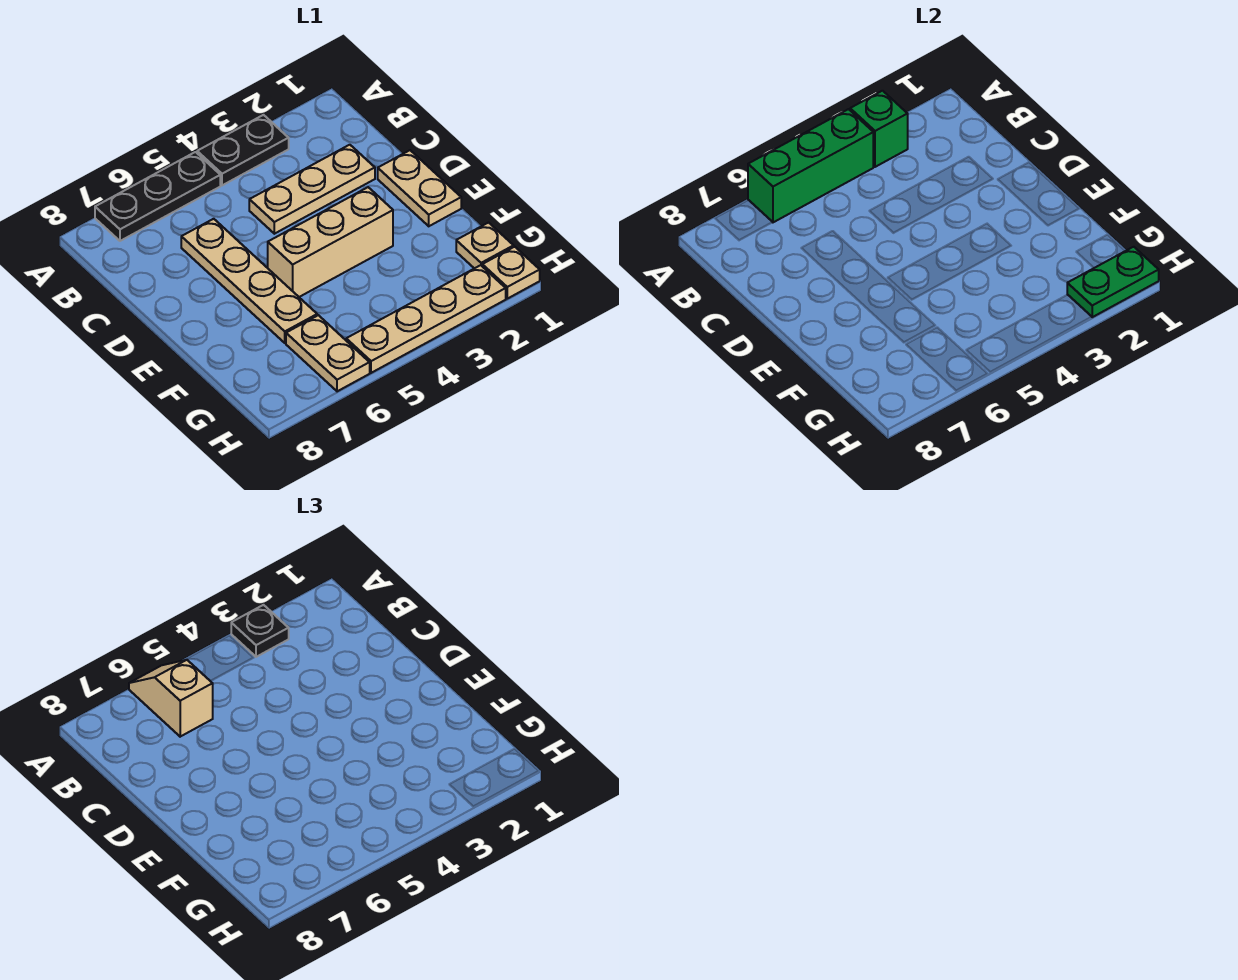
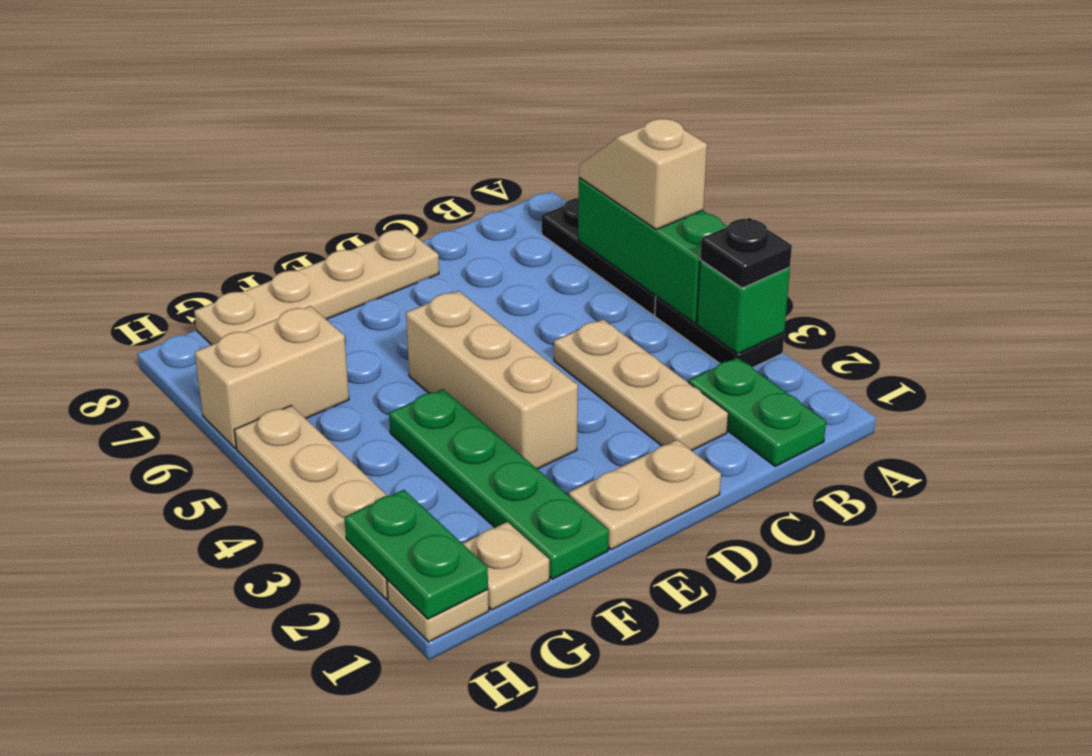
tan 1x2 slope [129,660,213,737] -> tan 1x2 slope turned to [579,119,707,230]
none -> green 1x2 plate [689,358,826,466]
tan 1x4 plate [181,219,317,343] -> tan 1x4 plate moved to [194,229,439,345]
none -> green 1x4 plate [389,389,609,579]
tan 1x2 plate [286,315,370,391] -> tan 1x2 brick [195,306,349,449]

